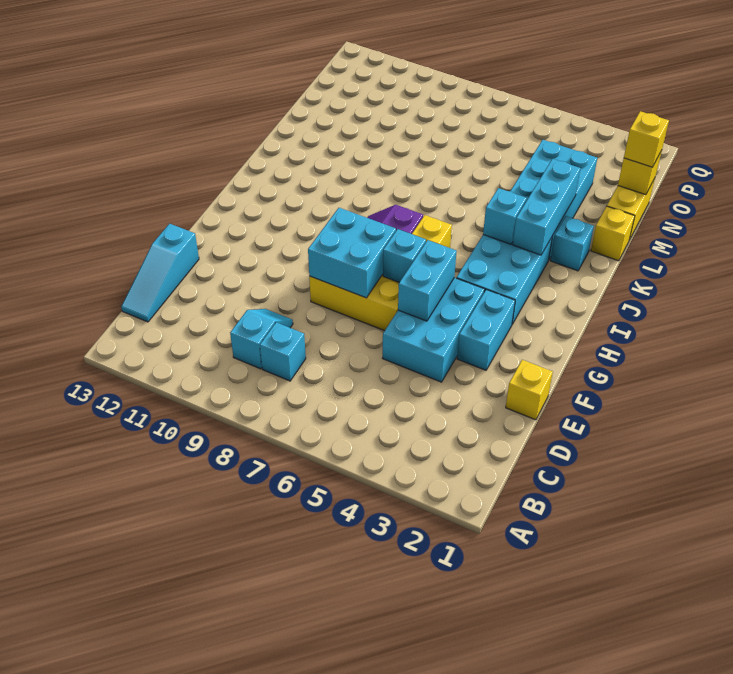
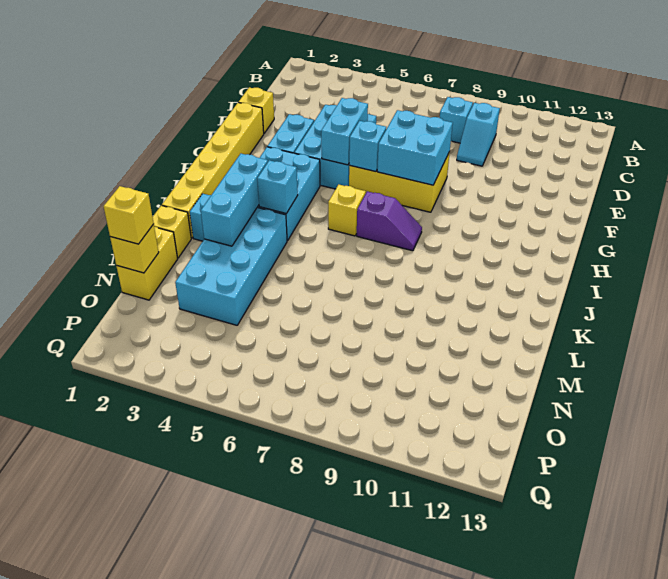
cyan 1x3 slope [121,224,199,322] -> none
none -> yellow 1x6 brick [162,103,264,238]

